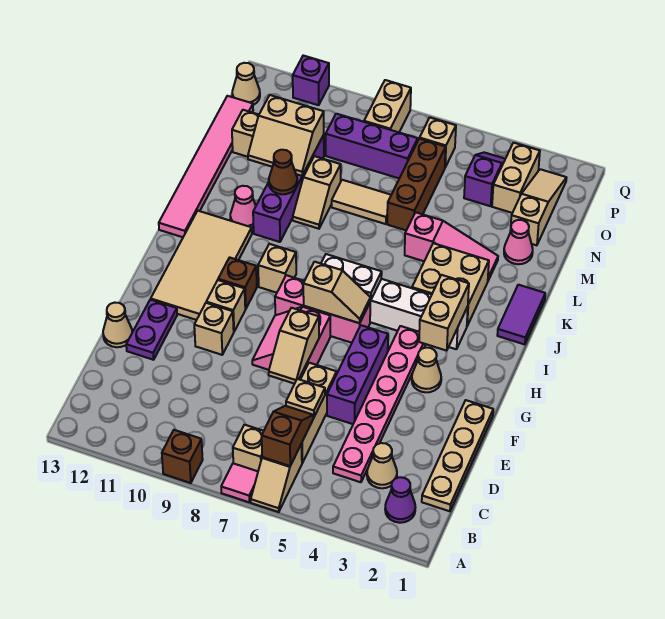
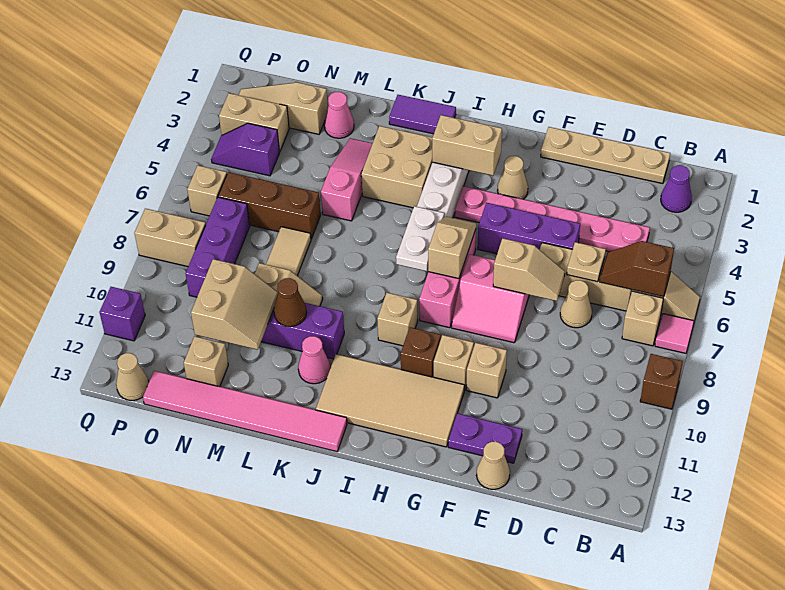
tan 1x1 cone [367,443,397,488] -> tan 1x1 cone moved to [560,280,592,328]

